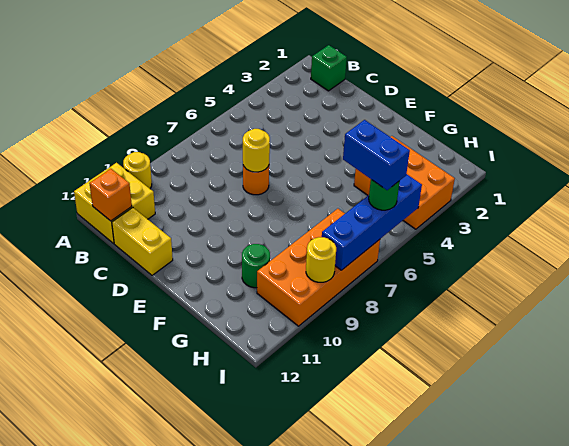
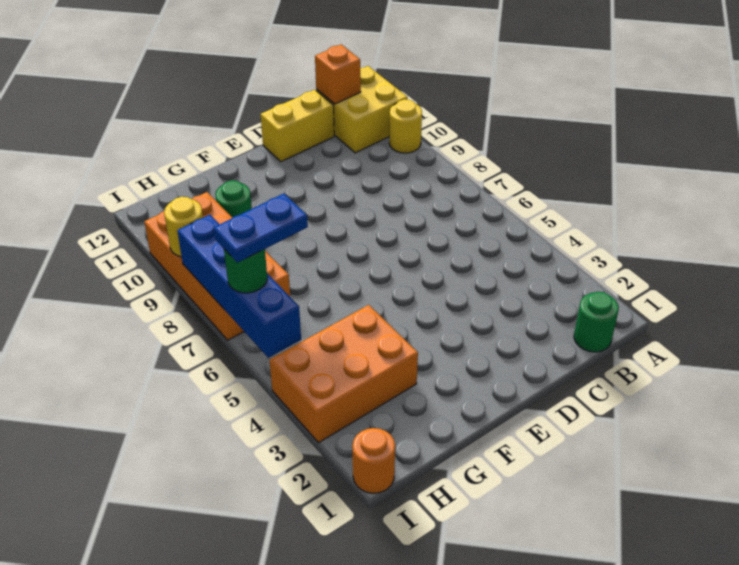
green 1x1 brick [311,45,347,91] -> green 1x1 round brick [574,292,619,352]
orange 1x1 round brick [243,166,269,195] -> orange 1x1 round brick moved to [352,428,395,493]
yellow 1x1 round brick [243,129,270,172] -> none
blue 1x2 brick [343,120,410,190] -> blue 1x2 plate [214,194,308,263]

